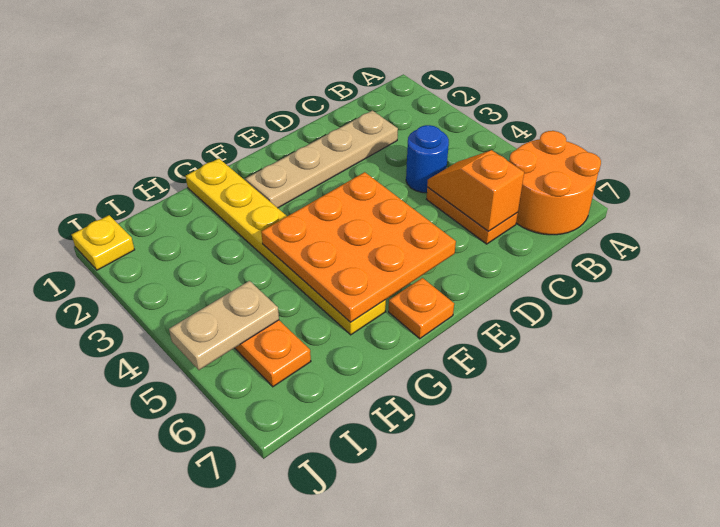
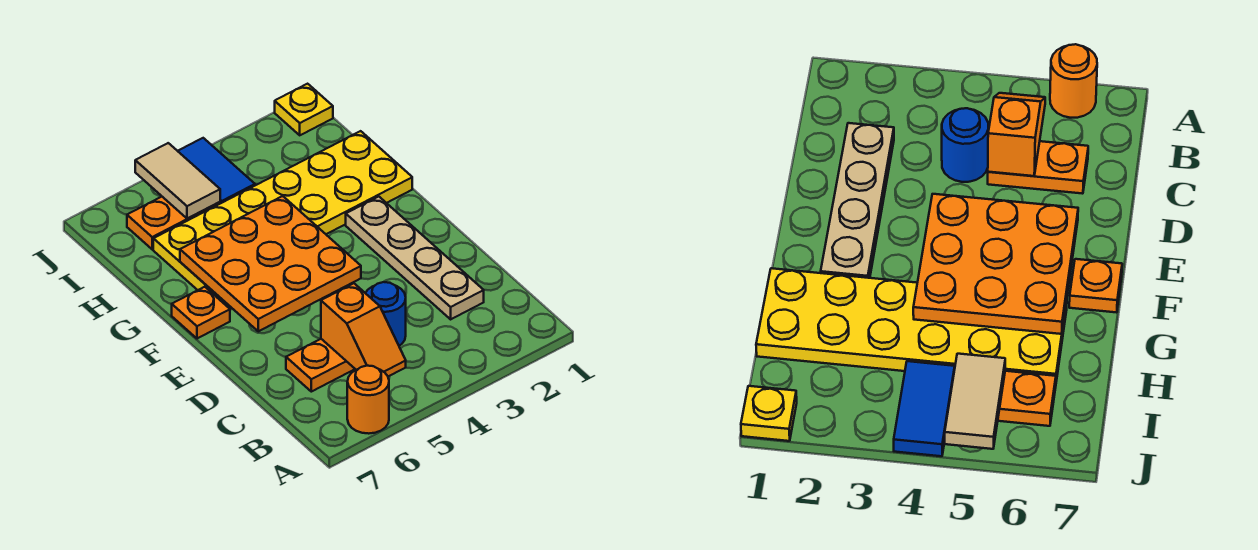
orange 2x2 round brick [509,131,601,235] -> orange 1x1 round brick [347,366,389,434]
orange 1x2 slope [427,150,524,231] -> orange 1x2 slope turned to [321,283,406,376]
yellow 1x6 plate [186,159,386,335] -> yellow 2x6 plate [153,131,412,293]
none -> blue 1x2 tile [178,138,255,203]
tan 1x2 plate [169,281,279,370] -> tan 1x2 tile [135,143,220,219]

